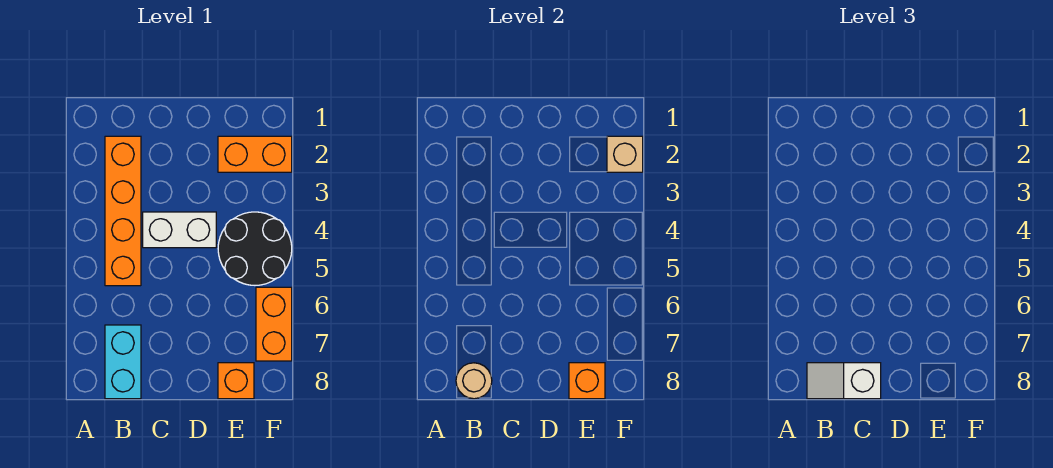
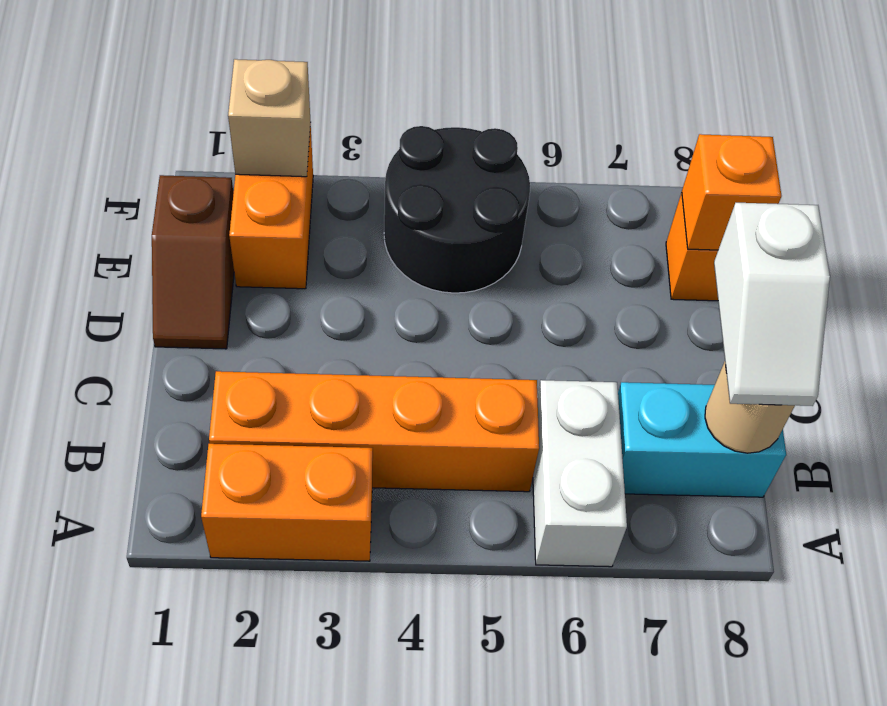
white 1x2 brick [143,212,216,248] -> white 1x2 brick moved to [533,380,627,567]
none -> brown 1x2 slope [152,175,234,349]
orange 1x2 brick [256,287,292,361] -> orange 1x2 brick moved to [201,444,373,561]

